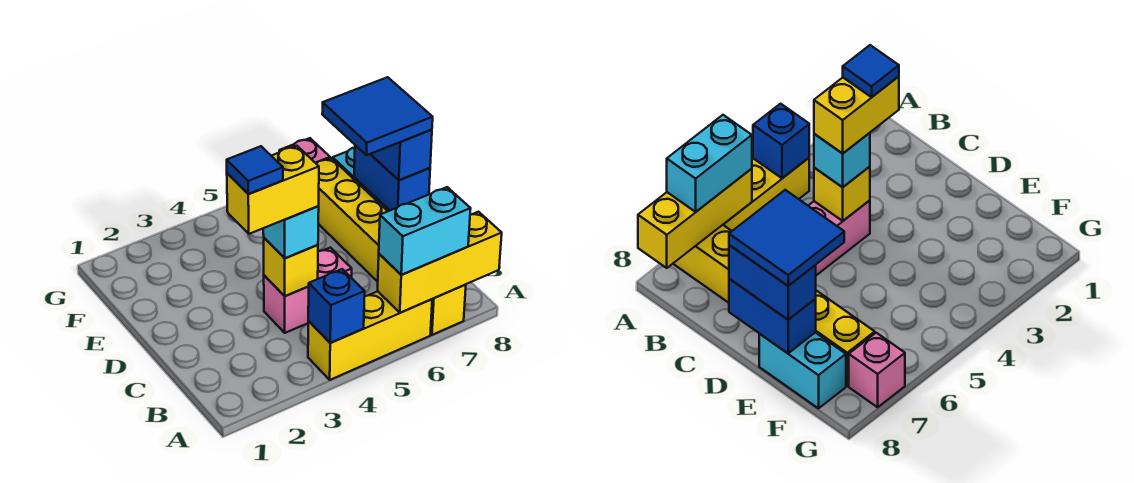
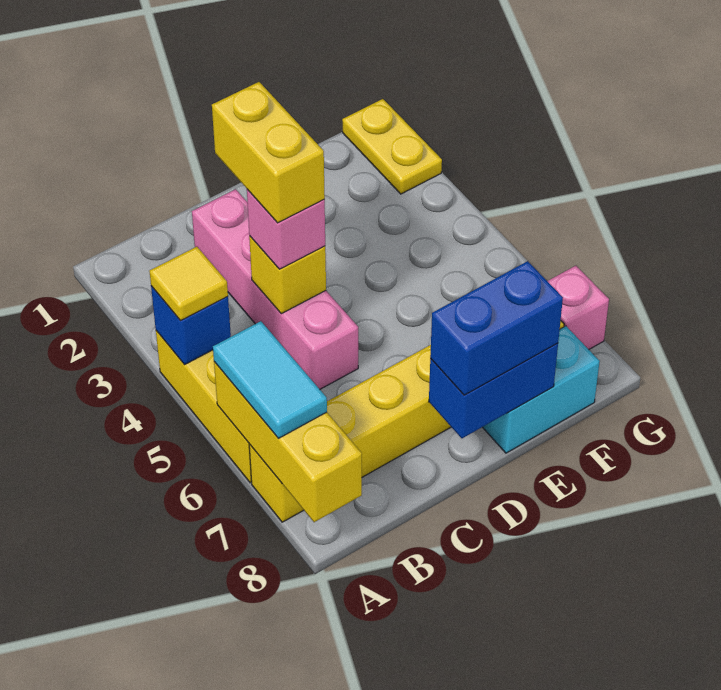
none -> yellow 1x1 tile [149,247,228,321]
cyan 1x2 brick [379,187,471,275] -> cyan 1x2 tile [213,321,327,438]
blue 1x1 tile [227,146,283,194] -> none
pink 1x2 brick [264,248,352,333] -> pink 1x4 brick [192,189,358,389]
cyan 1x1 brick [263,206,319,258] -> pink 1x1 brick [247,189,325,269]
blue 2x2 tile [322,77,433,155] -> none
none -> yellow 1x2 plate [342,99,442,194]

